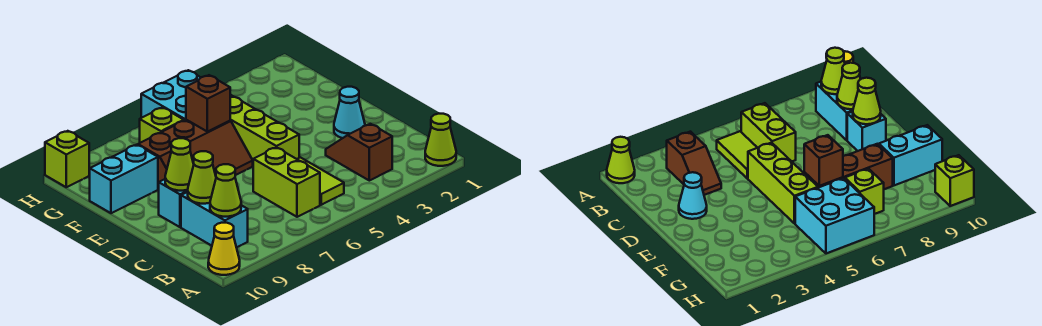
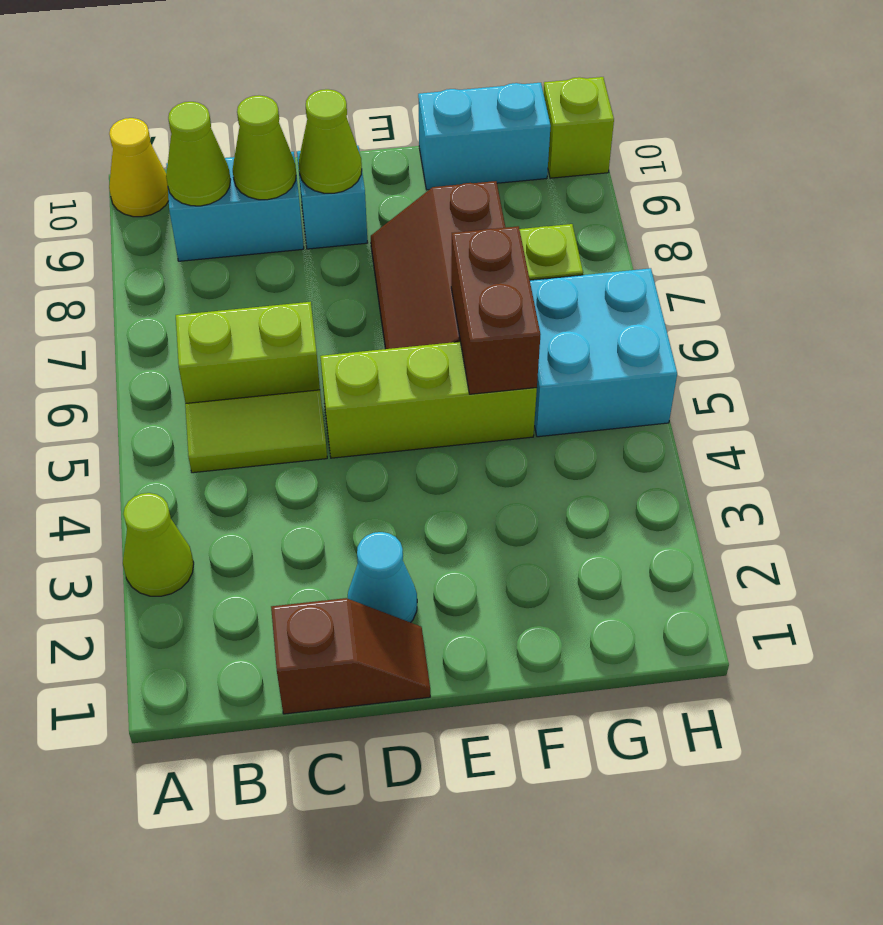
lime 1x1 cone [425,114,456,166] -> lime 1x1 cone moved to [123,493,194,596]
brown 1x2 slope [326,124,392,181] -> brown 1x2 slope moved to [271,598,430,714]
brown 1x1 brick [186,75,230,132] -> brown 1x2 brick [451,226,540,394]
cyan 1x2 brick [90,145,158,213] -> cyan 1x2 brick turned to [418,83,551,190]

